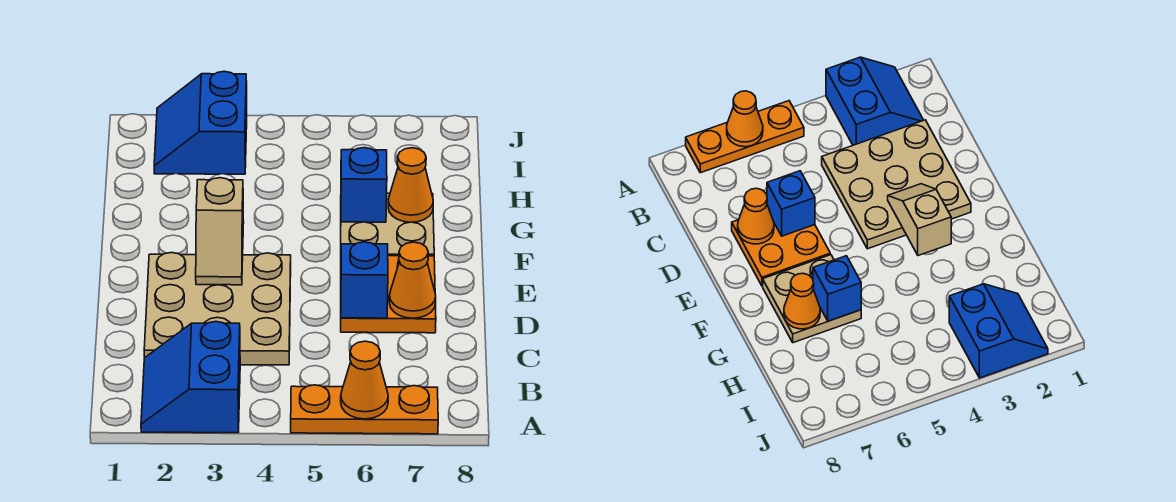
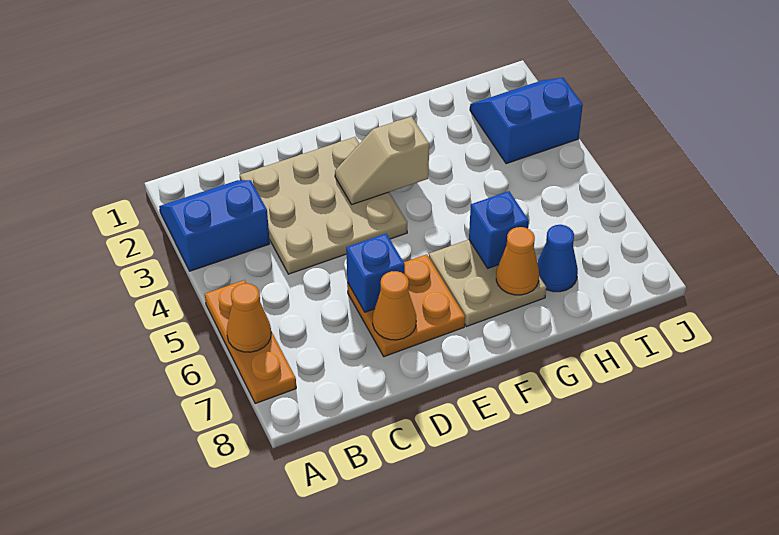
none -> blue 1x1 cone [537,225,578,292]

